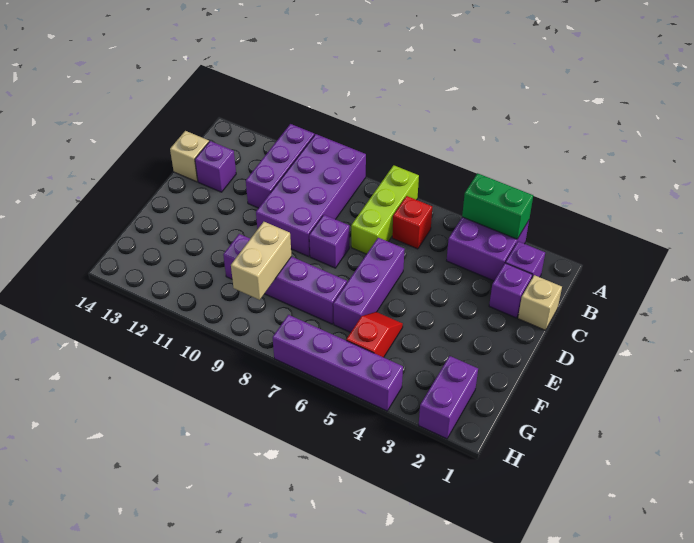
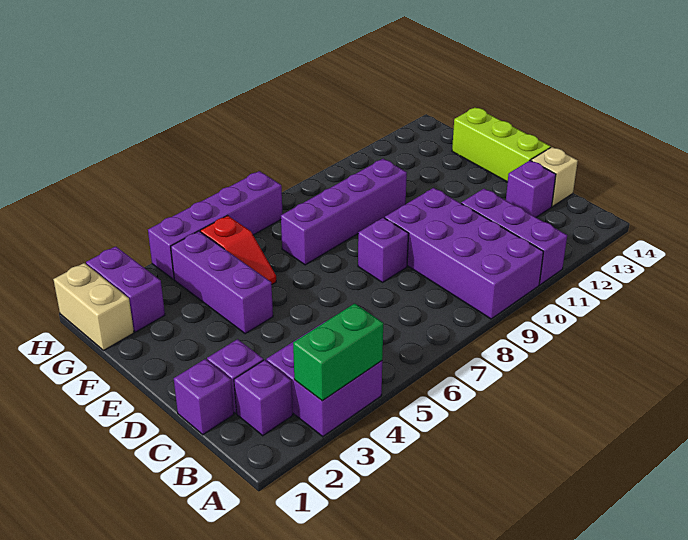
lime 1x3 brick [351,165,419,254] -> lime 1x3 brick moved to [452,107,551,182]
red 1x1 brick [392,196,432,249] -> none
tan 1x1 brick [518,275,562,330] -> purple 1x1 brick [174,359,234,435]
purple 1x3 brick [333,238,405,332] -> purple 1x3 brick moved to [171,231,273,334]
tan 1x2 brick [231,222,291,300] -> tan 1x2 brick moved to [53,263,134,350]

